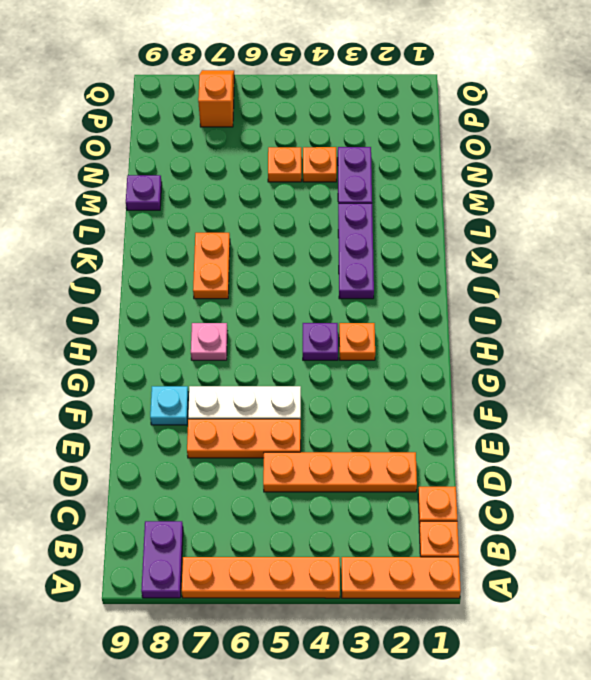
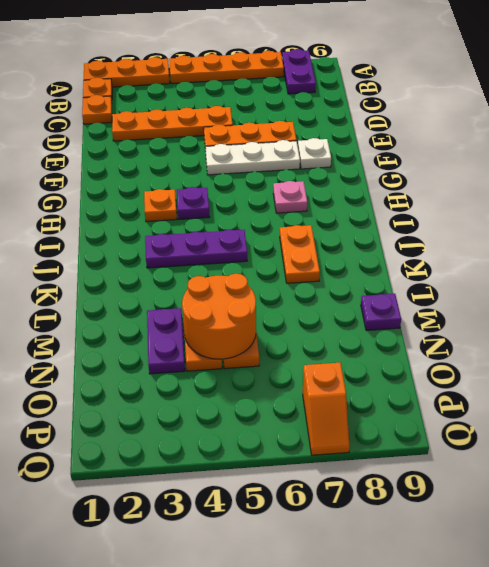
cyan 1x1 plate [150,386,188,425] -> white 1x1 plate [298,138,331,169]
purple 1x3 plate [338,203,374,299] -> purple 1x3 plate turned to [145,230,247,268]
none -> orange 2x2 round brick [182,274,256,359]

